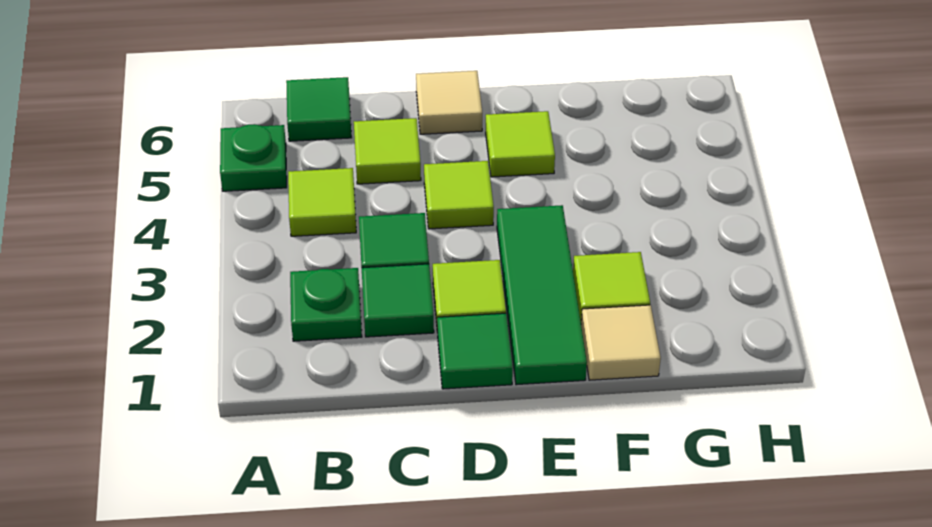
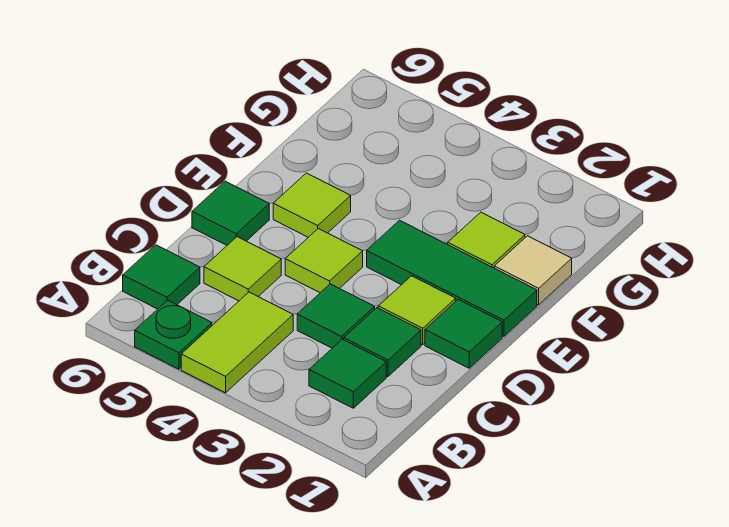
green 1x1 plate [290,268,362,341] -> green 1x1 tile [309,339,386,408]
lime 1x1 tile [288,168,356,236] -> lime 1x2 tile [181,292,293,393]
tan 1x1 tile [416,71,482,134] -> green 1x1 tile [192,181,269,245]

